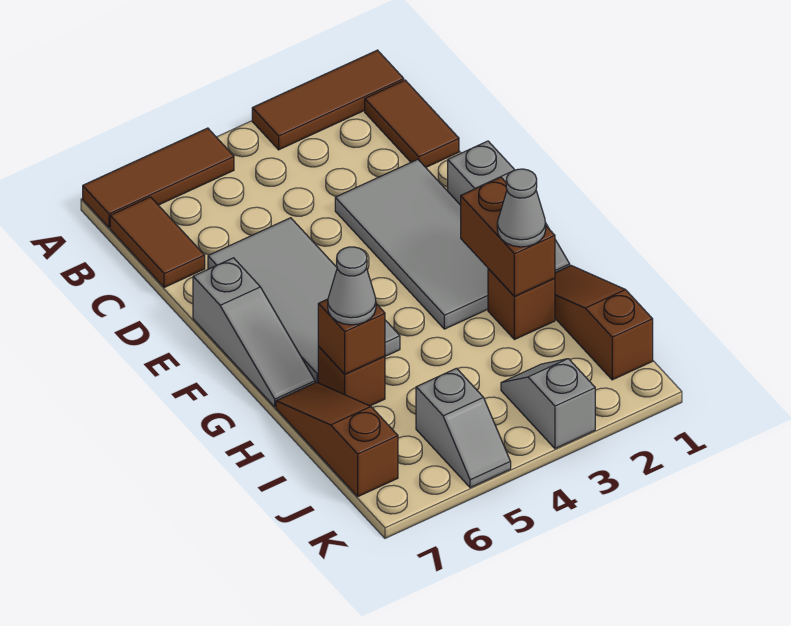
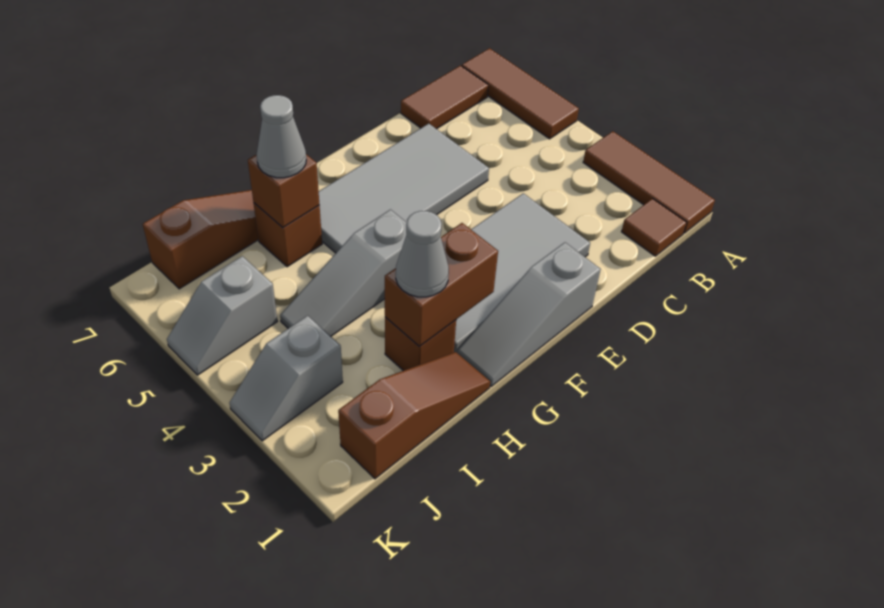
brown 1x2 tile [365,80,459,167] -> brown 1x1 tile [622,199,687,256]
grey 1x3 slope [193,258,315,407] -> grey 1x3 slope moved to [280,210,407,336]
grey 1x2 slope [501,359,595,449] -> grey 1x2 slope turned to [229,316,343,441]

